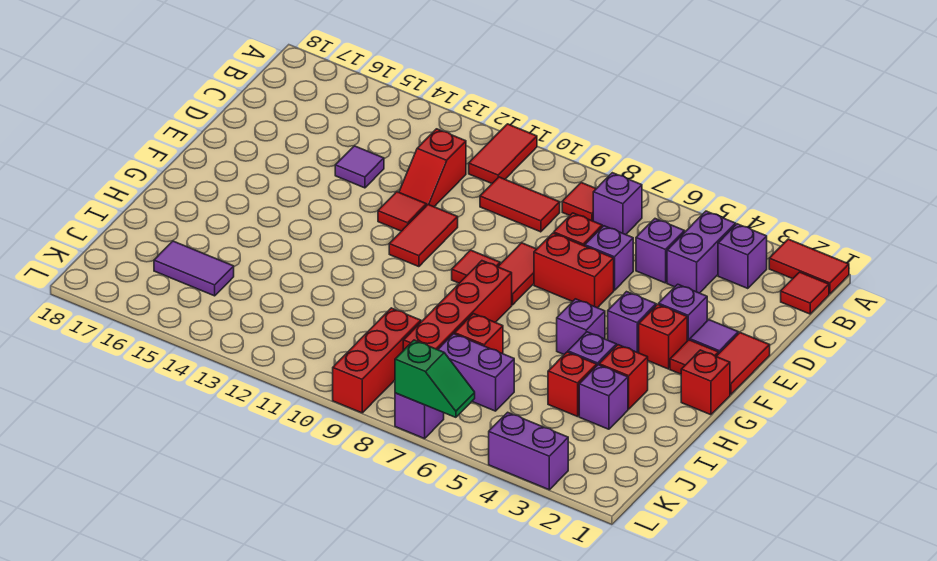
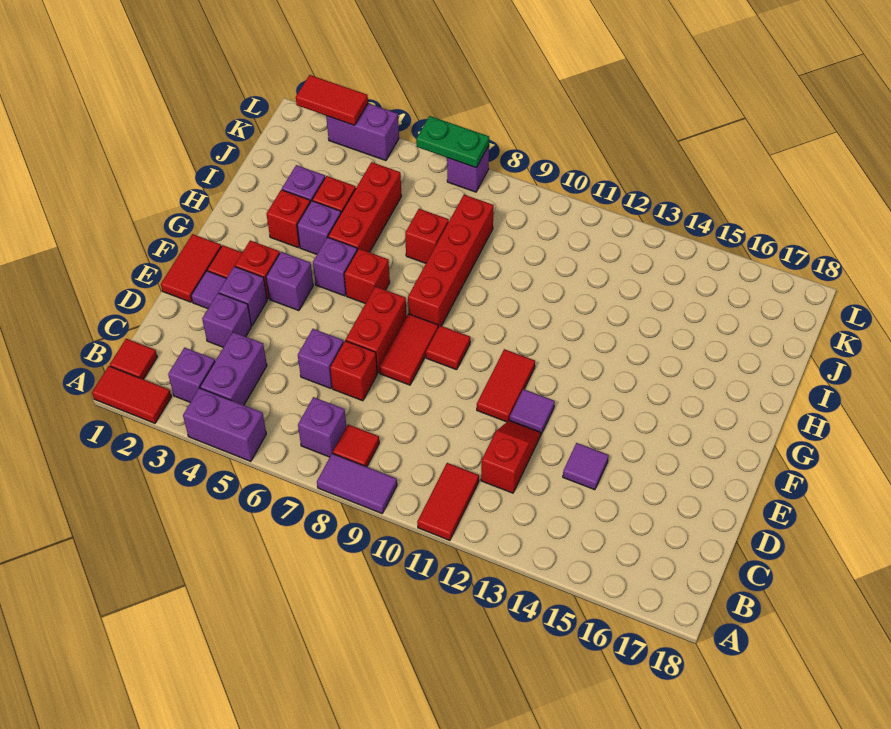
purple 1x1 brick [636,219,685,283] -> purple 1x1 brick moved to [202,293,252,347]
red 1x2 tile [480,177,560,232] -> red 1x2 tile moved to [296,75,368,125]
red 1x2 brick [534,233,614,308] -> red 1x2 brick turned to [346,286,406,373]
red 1x1 tile [378,192,426,231] -> purple 1x1 tile [510,389,555,434]
red 1x1 brick [681,350,730,415] -> red 1x1 brick moved to [344,249,390,304]
purple 1x2 brick [438,334,514,411] -> purple 1x2 brick moved to [183,388,266,461]
red 1x3 brick [333,308,421,413] -> red 1x3 brick moved to [328,162,401,252]
purple 1x2 tile [154,241,234,296] -> purple 1x2 tile moved to [317,453,397,513]
green 1x2 slope [395,340,475,417] -> green 1x2 plate [416,116,489,167]

